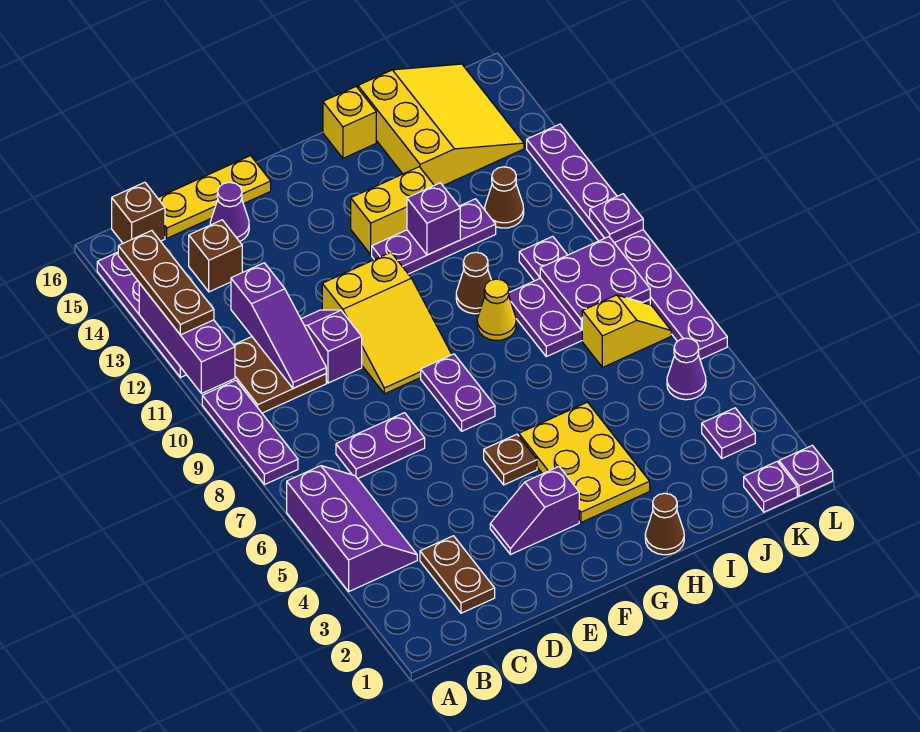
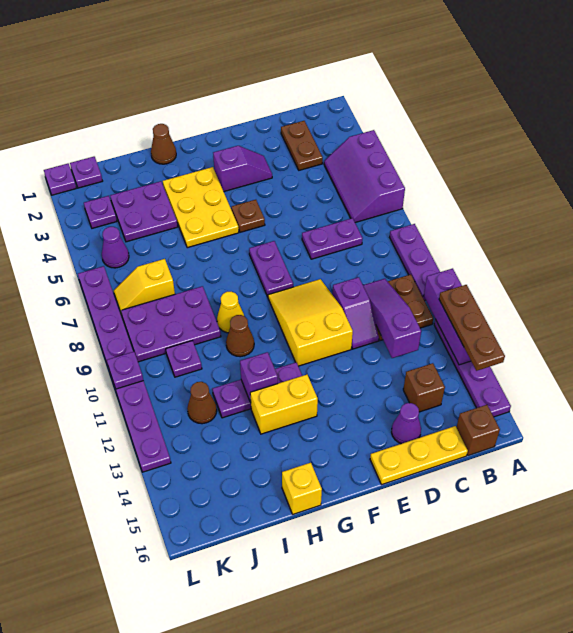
yellow 3x3 slope [358,64,524,186] -> none
purple 2x2 plate [540,237,650,330] -> purple 2x2 plate moved to [110,181,178,242]

